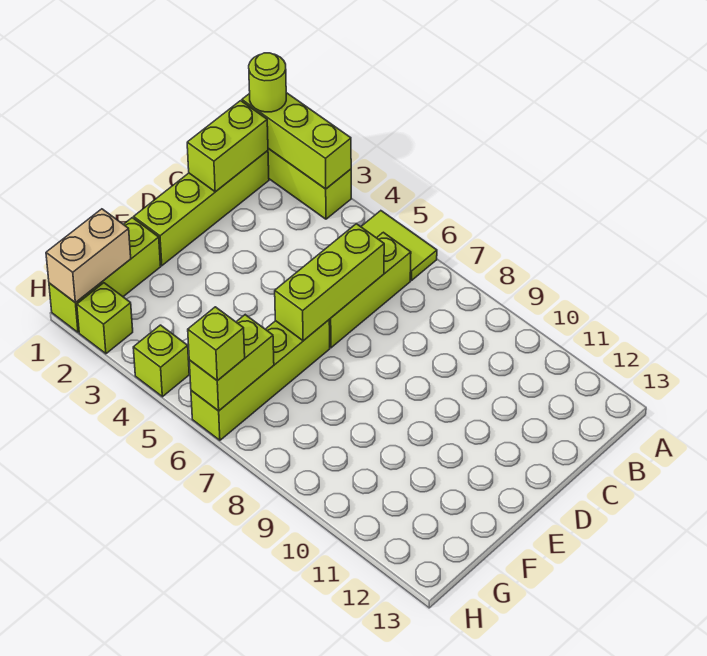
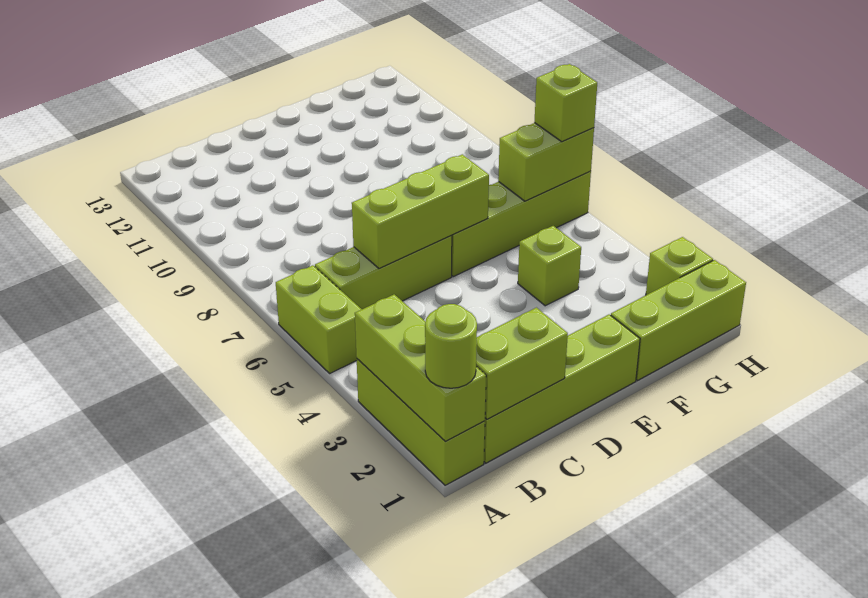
lime 1x2 tile [361,211,437,280] -> lime 1x2 brick [276,265,362,373]
tan 1x2 brick [46,209,131,303] -> none
lime 1x1 brick [133,325,189,397] -> lime 1x1 brick moved to [518,226,581,306]

